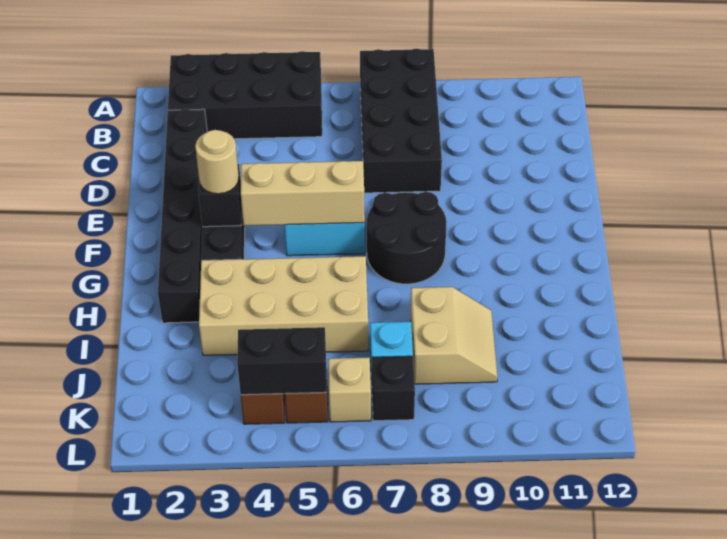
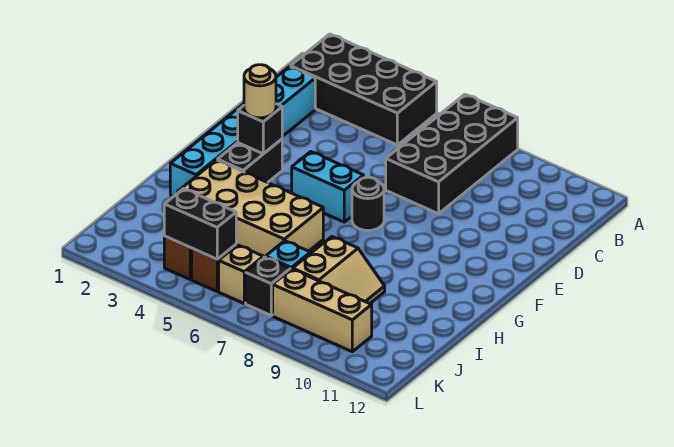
black 1x6 brick [158,109,207,323] -> cyan 1x6 brick [170,67,315,197]
tan 1x3 brick [241,161,365,226] -> tan 1x3 brick moved to [273,269,372,352]
black 2x2 round brick [367,192,447,284] -> black 1x1 round brick [352,177,384,231]

